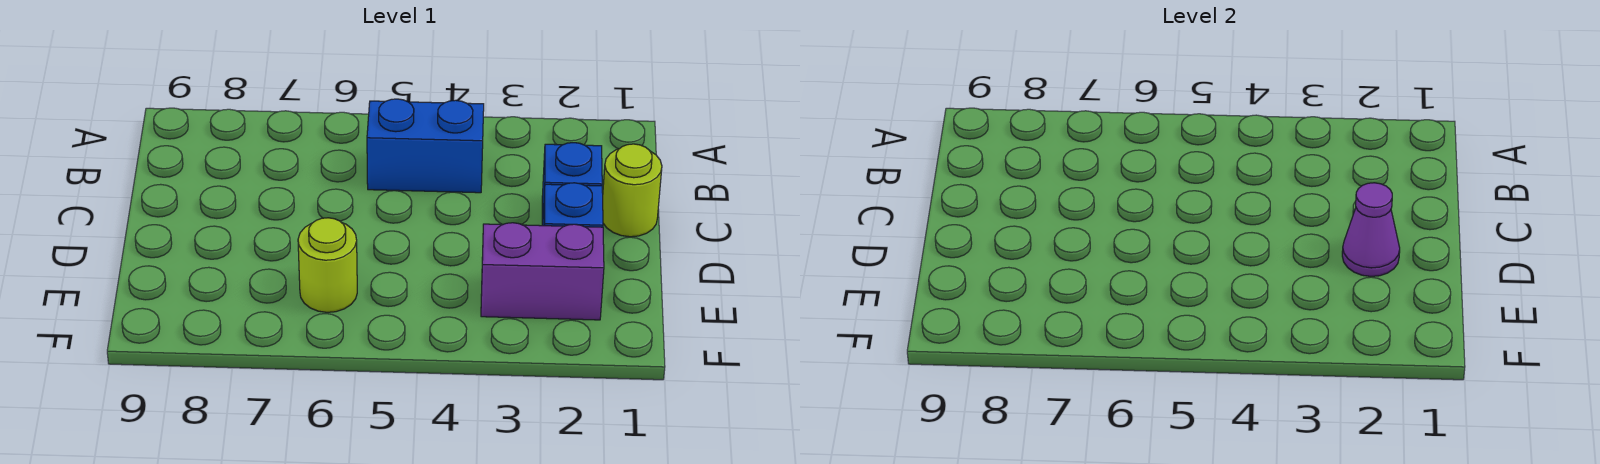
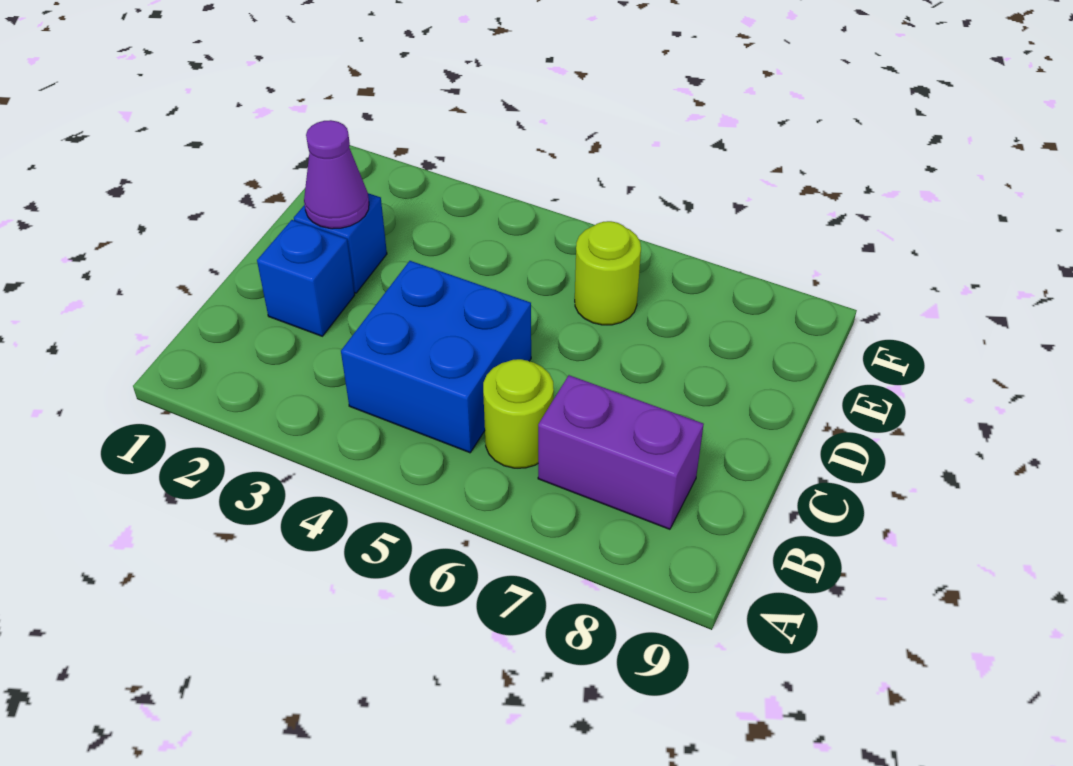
blue 1x2 brick [367,99,484,193] -> blue 2x2 brick [341,261,531,453]
lime 1x1 round brick [603,144,662,237] -> lime 1x1 round brick moved to [483,359,554,468]
purple 1x2 brick [481,223,604,320] -> purple 1x2 brick moved to [538,375,704,529]

